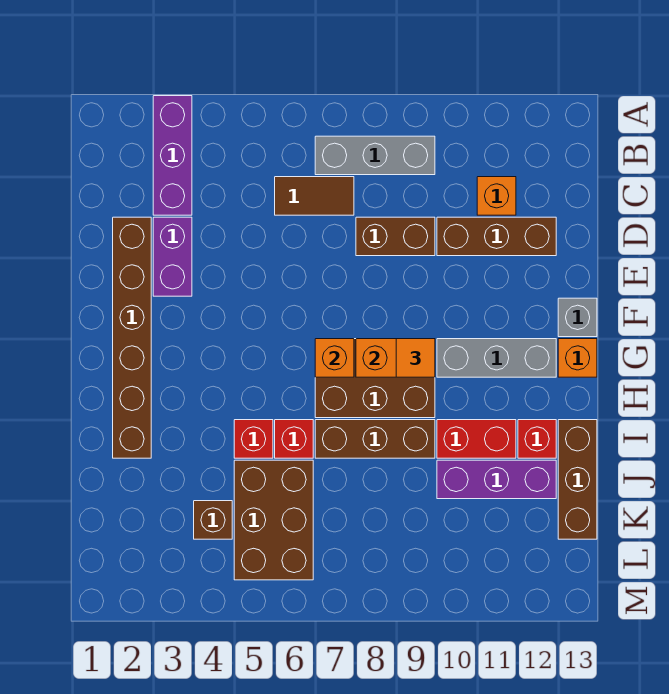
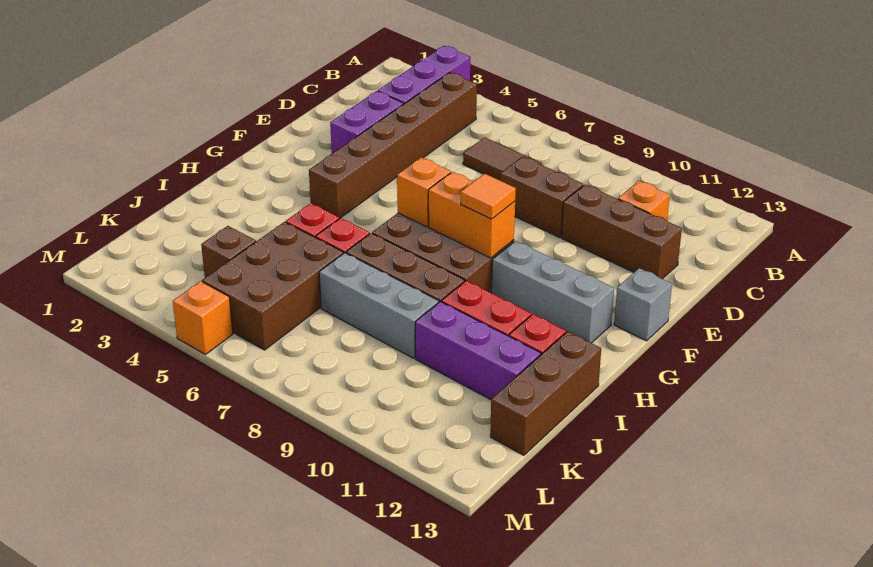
grey 1x3 brick [315,136,435,175] -> grey 1x3 brick moved to [319,253,439,358]
brown 1x6 brick [113,217,151,458] -> brown 1x6 brick moved to [309,73,477,219]
orange 1x1 brick [558,339,597,377] -> orange 1x1 brick moved to [173,281,233,354]

